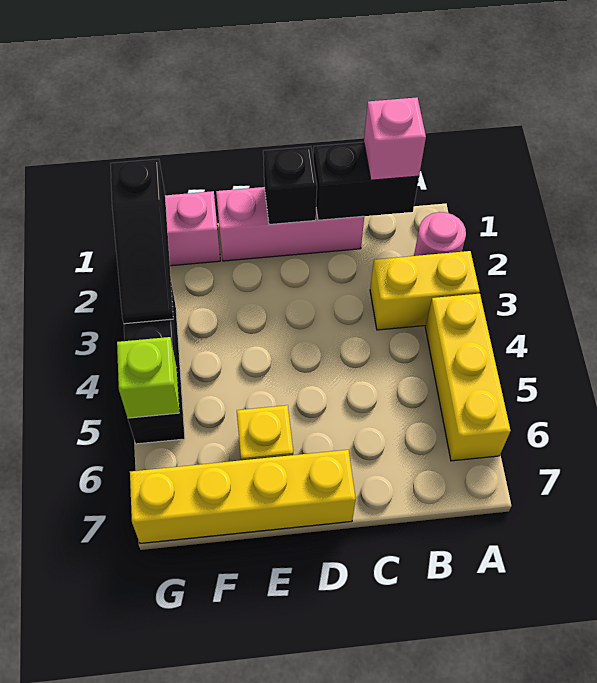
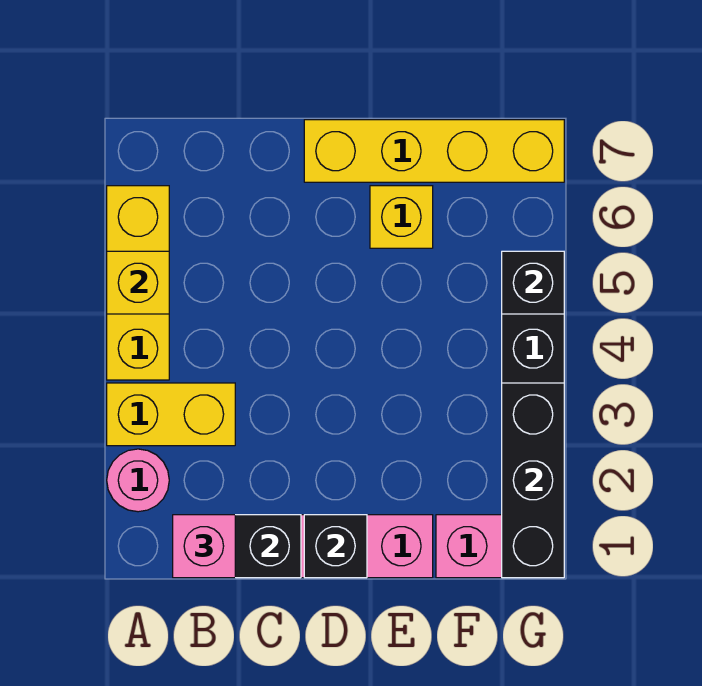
none -> yellow 1x1 brick [107,251,169,314]
black 1x3 slope [110,159,173,324] -> black 1x3 brick [502,383,564,578]
lime 1x1 brick [117,337,179,418] -> black 1x1 brick [502,251,564,314]

